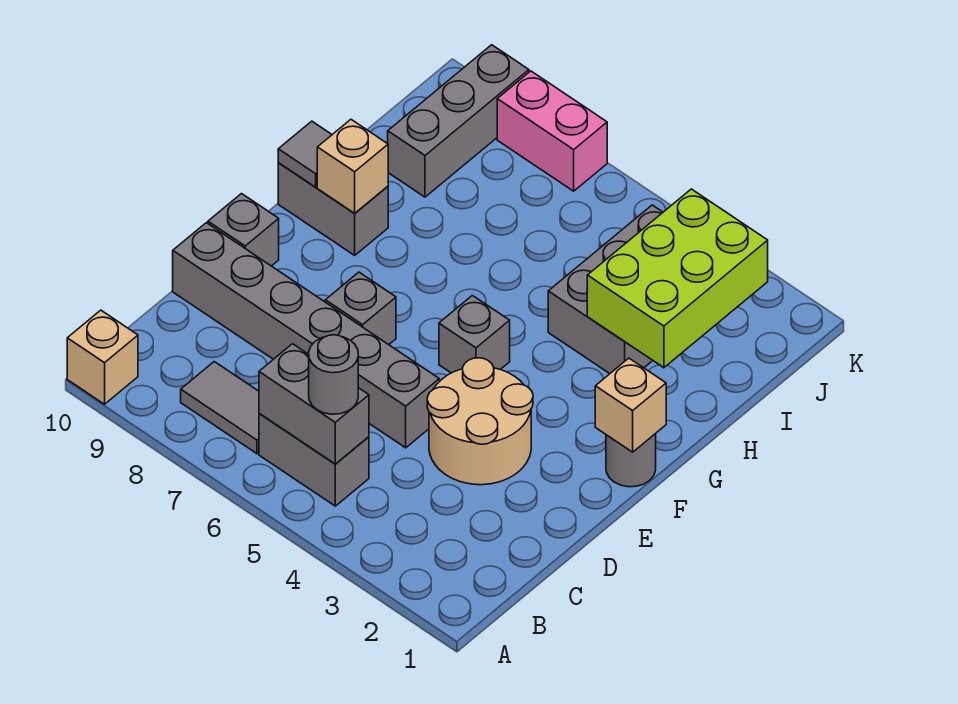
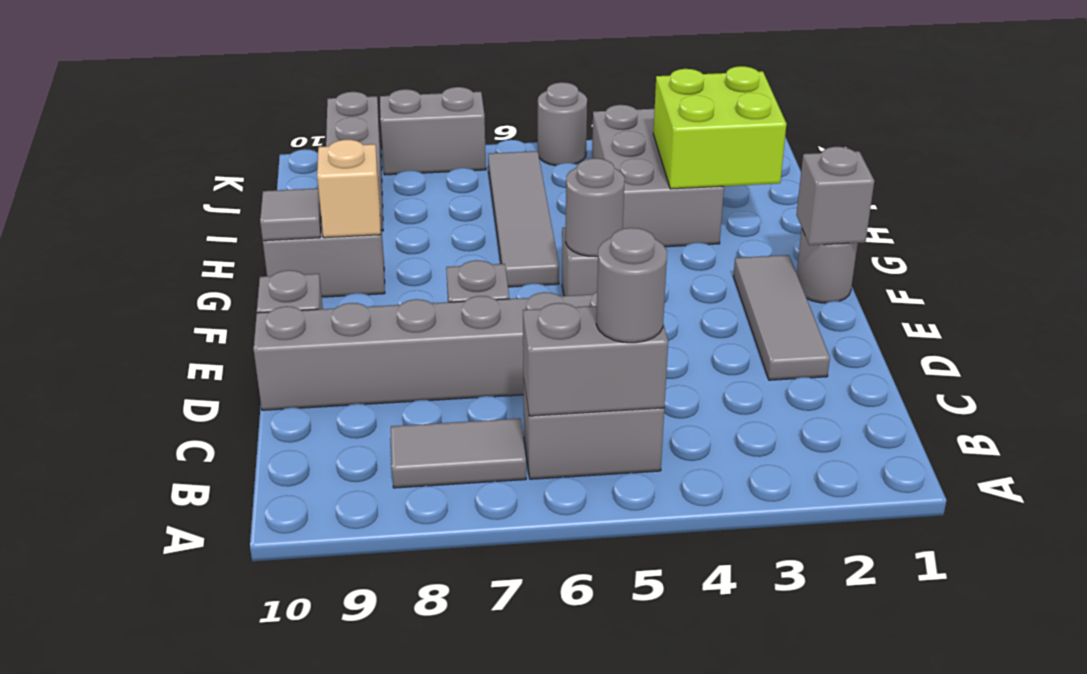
tan 1x1 brick [67,310,138,404] -> none
none -> grey 1x3 tile [733,255,830,380]
tan 2x2 round brick [427,358,533,485] -> none
tan 1x1 brick [595,358,666,452] -> grey 1x1 brick [796,147,874,245]
none -> grey 1x1 round brick [566,158,625,257]
none -> grey 1x4 tile [488,151,559,287]
lime 2x3 brick [587,189,768,368] -> lime 2x2 brick [653,66,786,189]
none -> grey 1x1 round brick [538,82,587,166]
pink 1x2 brick [497,71,607,191] -> grey 1x2 brick [380,87,486,175]

